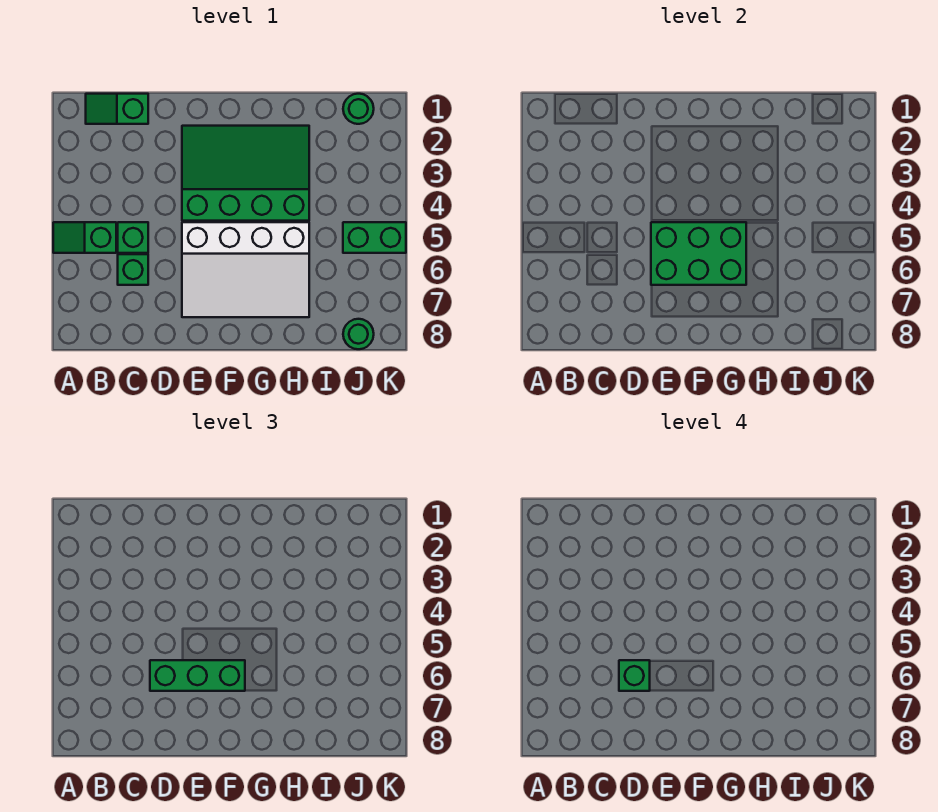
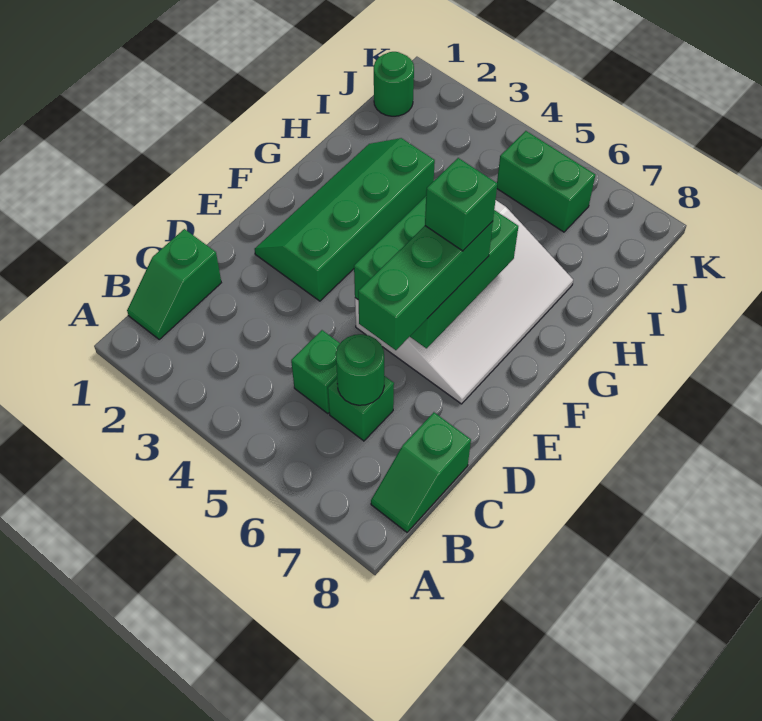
green 1x2 slope [53,222,116,253] -> green 1x2 slope moved to [371,412,471,532]
green 1x1 brick [619,660,650,691] -> green 1x1 brick moved to [425,158,497,251]
green 3x4 slope [182,126,309,221] -> green 2x4 slope [255,138,435,301]
green 1x2 brick [343,222,406,253] -> green 1x2 brick turned to [497,131,595,232]
green 1x1 round brick [343,319,374,349] -> green 1x1 round brick moved to [336,334,384,405]

